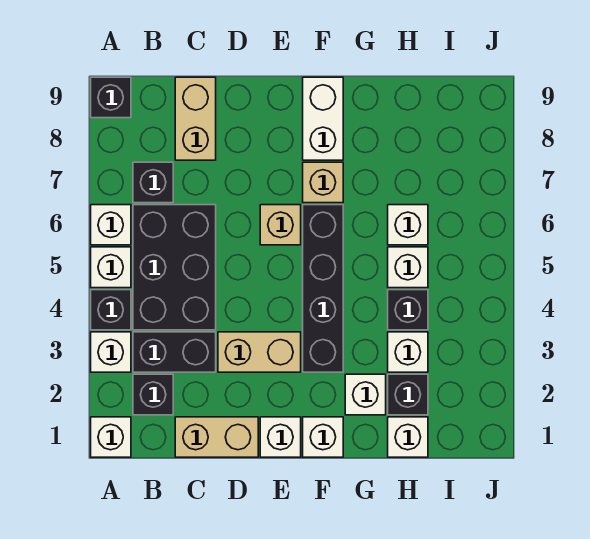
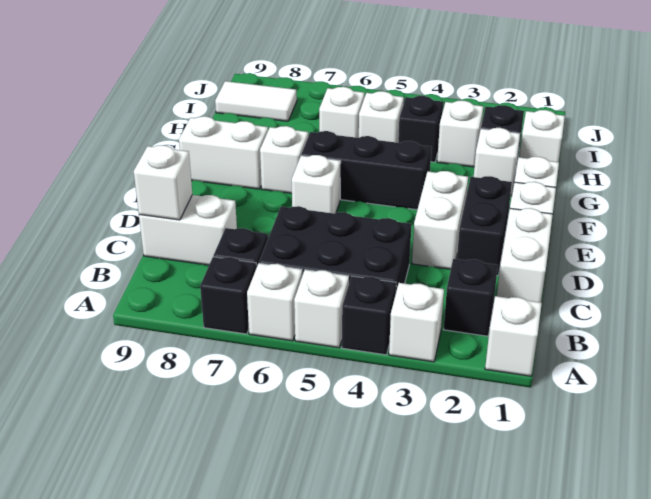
black 1x1 brick [91,77,131,118] -> black 1x1 brick moved to [200,257,256,334]
black 1x2 brick [133,332,216,372] -> black 1x2 brick moved to [457,176,512,276]
tan 1x2 brick [175,417,258,457] -> white 1x2 brick [497,208,553,302]
tan 1x2 brick [175,77,216,160] -> white 1x2 brick [139,195,237,265]
none -> white 1x1 brick [134,145,192,220]
tan 1x2 brick [218,332,301,372] -> white 1x2 brick [412,171,468,269]
tan 1x1 brick [260,205,301,245] -> white 1x1 brick [292,155,341,214]
black 1x4 brick [303,205,343,372] -> black 1x3 brick [301,131,432,210]
tan 1x1 brick [303,162,343,203] -> white 1x1 brick [260,126,308,193]
none -> white 1x2 tile [215,81,297,121]

